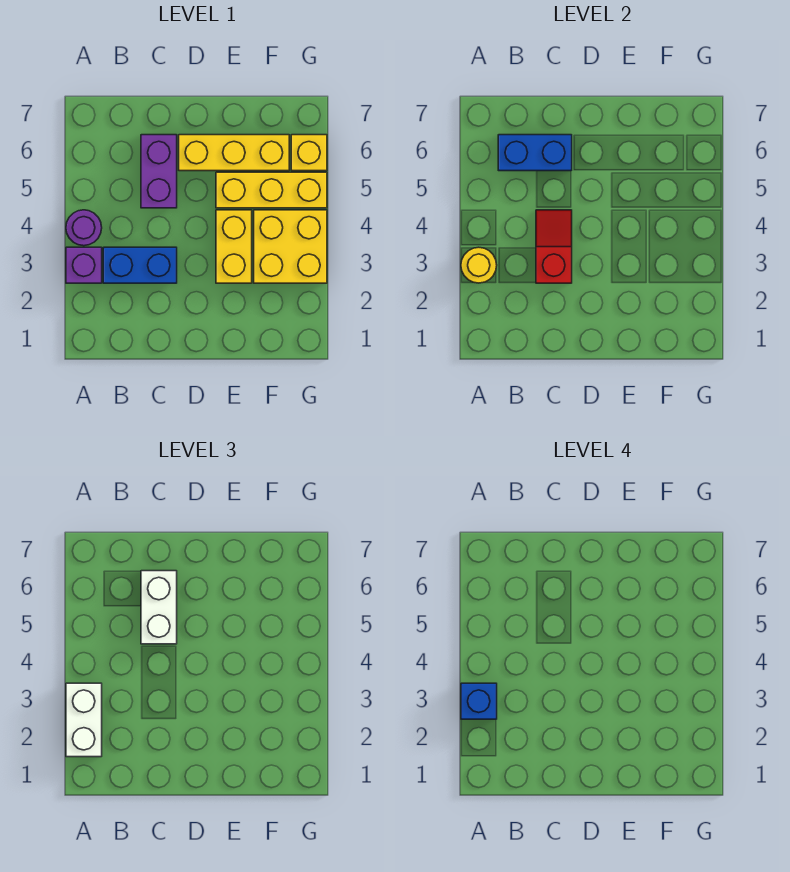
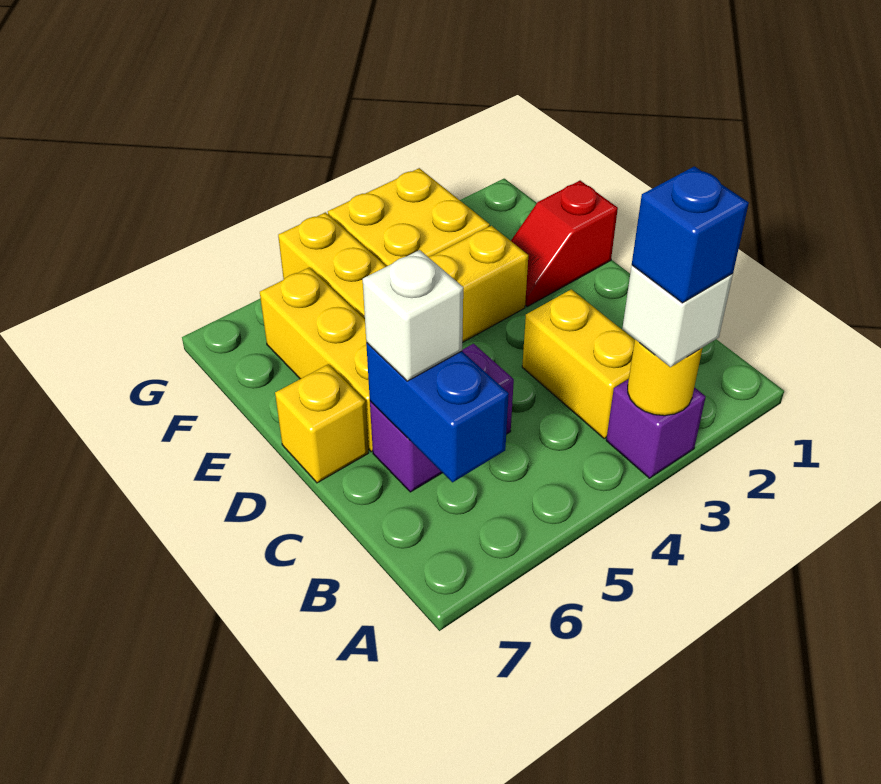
white 1x2 brick [66,683,102,757] -> white 1x1 brick [622,265,733,367]
purple 1x1 round brick [66,210,102,246] -> none
blue 1x2 brick [103,247,177,283] -> yellow 1x2 brick [522,289,635,439]
red 1x2 slope [536,210,572,283] -> red 1x2 slope moved to [511,181,618,307]
white 1x2 brick [141,571,177,644] -> white 1x1 brick [363,250,463,381]
yellow 1x1 brick [291,135,327,171] -> yellow 1x1 brick moved to [275,364,369,483]

